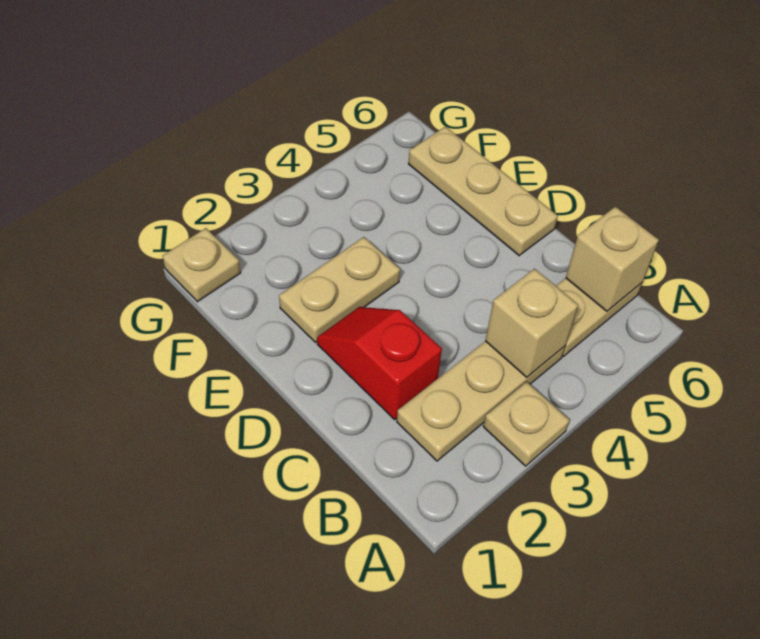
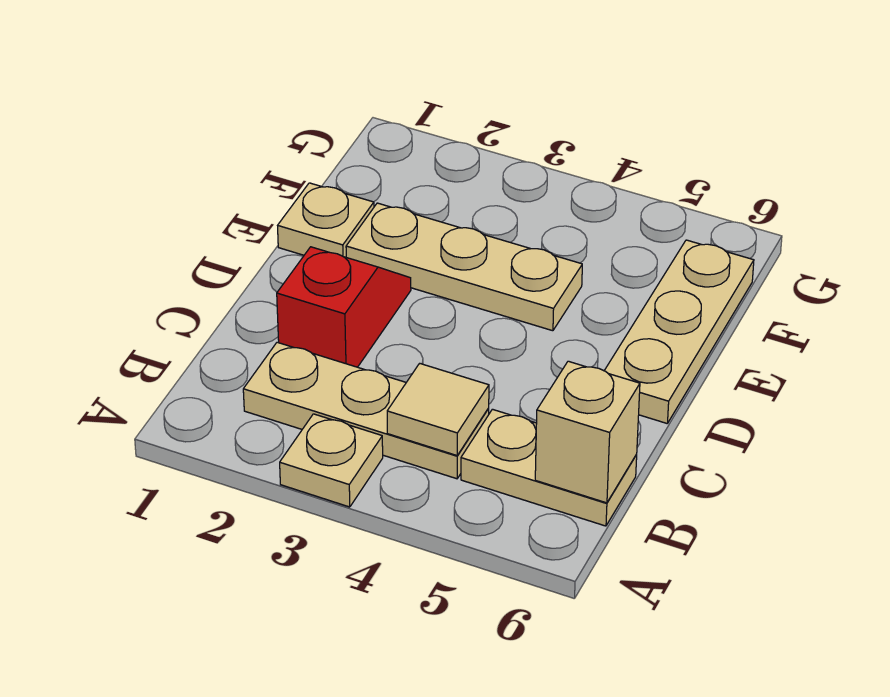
tan 1x1 brick [485,269,578,377] -> tan 1x1 tile [387,363,489,455]
tan 1x2 plate [279,237,400,342] -> tan 1x3 plate [346,203,582,331]
tan 1x1 plate [162,228,241,302] -> tan 1x1 plate moved to [278,183,374,257]

